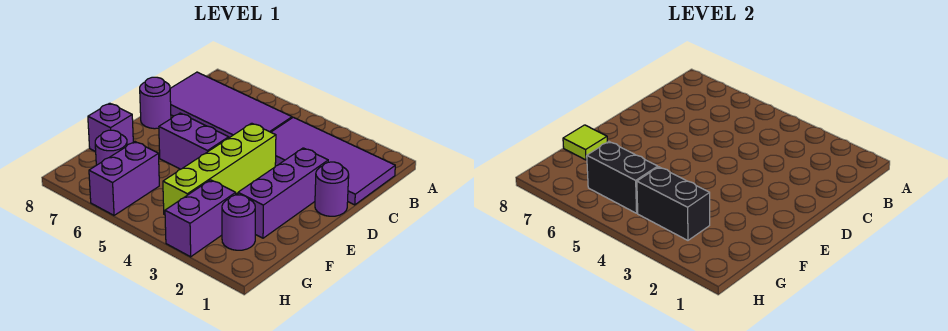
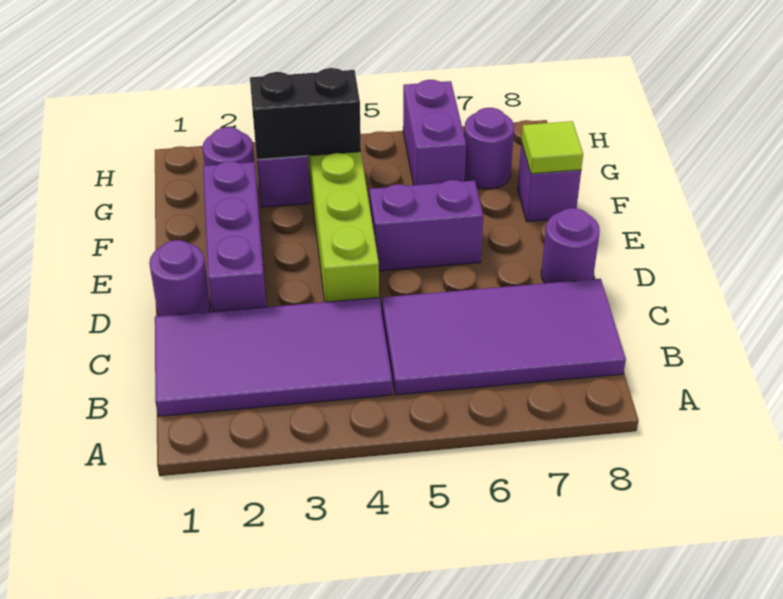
black 1x2 brick [587,142,658,213] -> none

